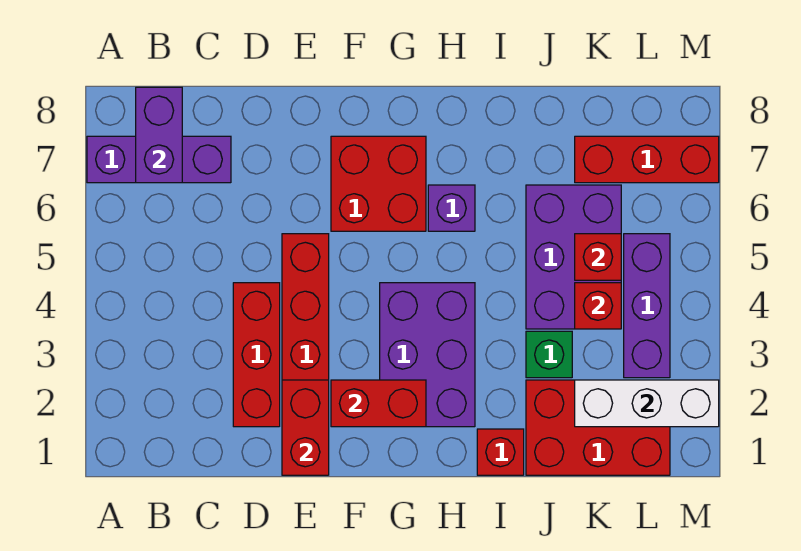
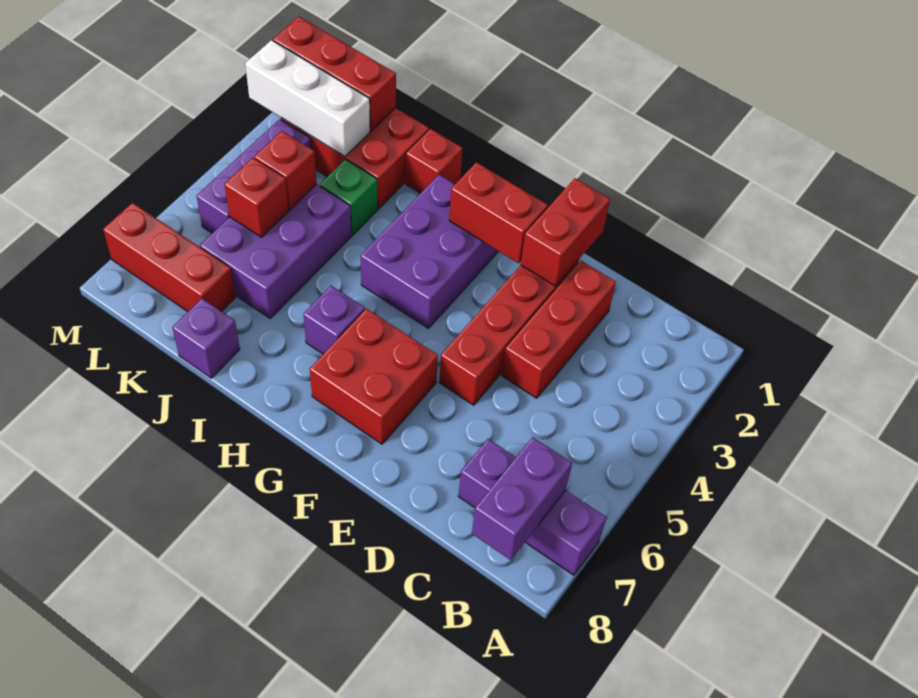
none -> purple 1x1 brick [172,299,240,378]
none -> red 1x3 brick [273,16,396,131]

